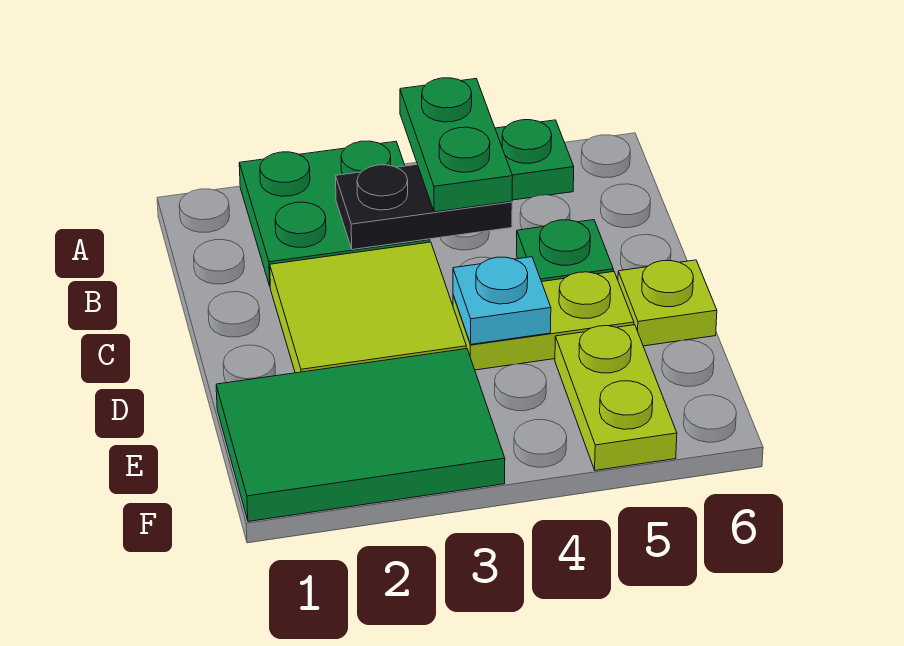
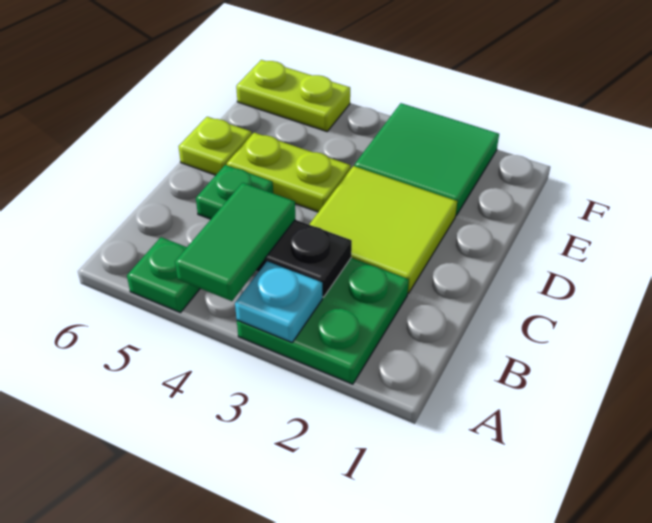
green 1x2 plate [400,78,513,212] -> green 1x2 tile [175,183,295,301]
cyan 1x1 plate [453,257,551,344] -> cyan 1x1 plate moved to [235,261,322,342]
green 2x3 tile [216,349,505,522] -> green 2x2 tile [354,103,499,215]
lime 1x2 plate [555,325,677,470] -> lime 1x2 plate turned to [236,60,350,131]

